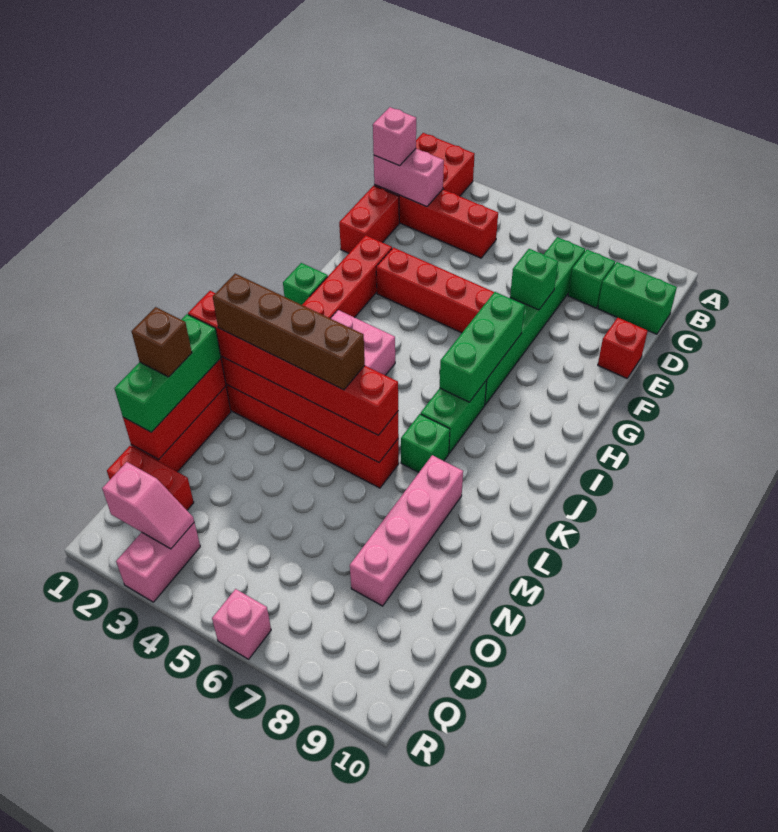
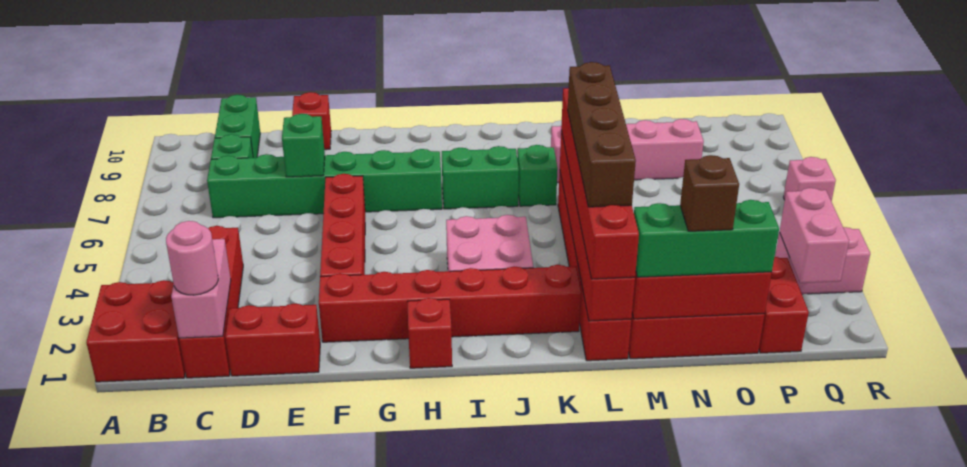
pink 1x1 brick [373,107,416,166] -> pink 1x1 round brick [166,221,218,295]
green 1x3 brick [440,292,525,402] -> none
green 1x1 brick [283,263,328,305] -> red 1x1 brick [407,298,452,368]
pink 1x2 slope [102,462,194,549] -> pink 1x2 brick [780,188,849,283]

